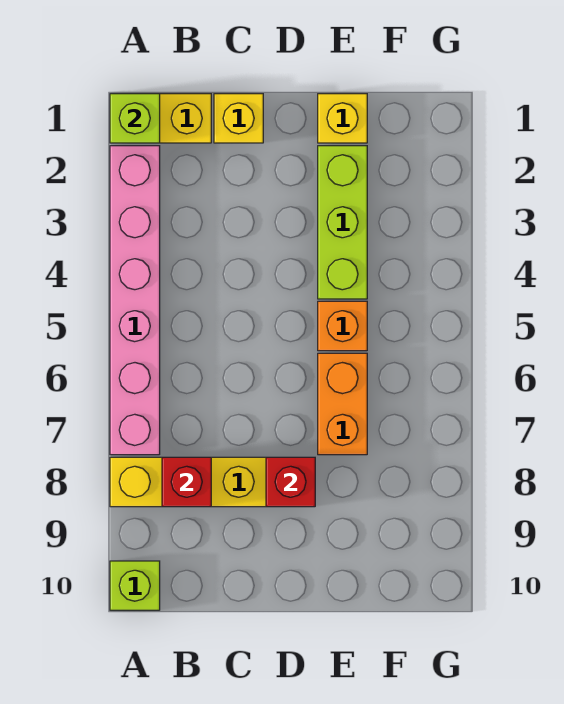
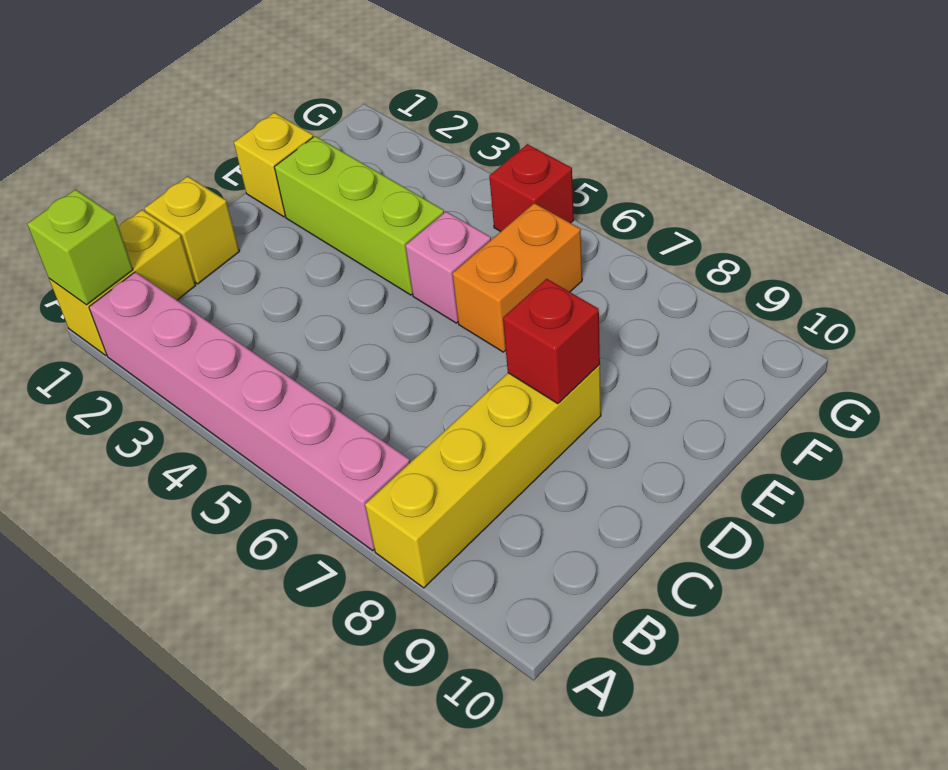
lime 1x1 brick [110,561,160,610] -> none
red 1x1 brick [162,457,211,507] -> red 1x1 brick moved to [489,144,574,231]
orange 1x1 brick [318,301,367,351] -> pink 1x1 brick [405,211,491,323]
orange 1x2 brick [318,353,367,455] -> orange 1x2 brick turned to [452,203,582,352]

